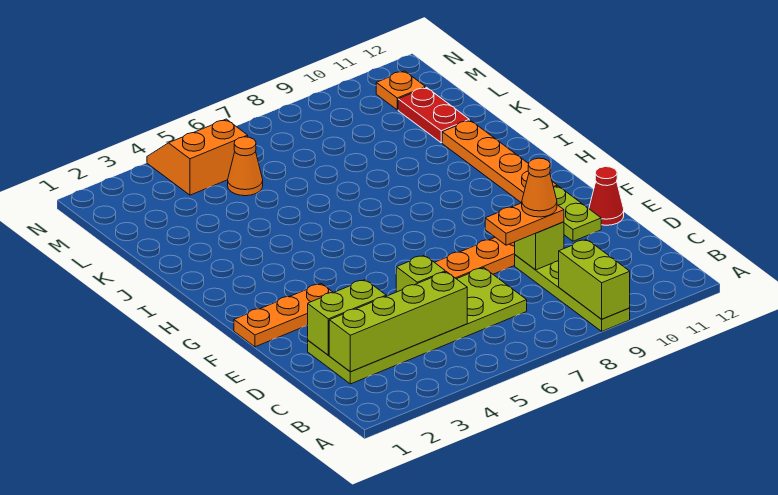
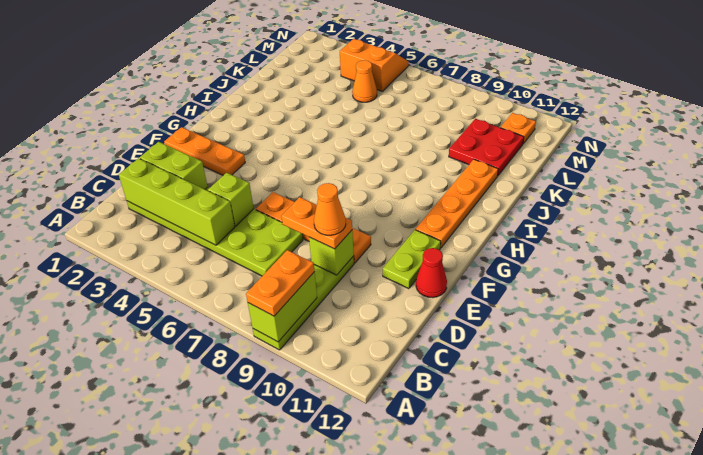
none -> orange 1x2 plate [246,250,315,316]
red 1x2 plate [398,87,469,143] -> red 2x2 plate [449,119,524,176]

